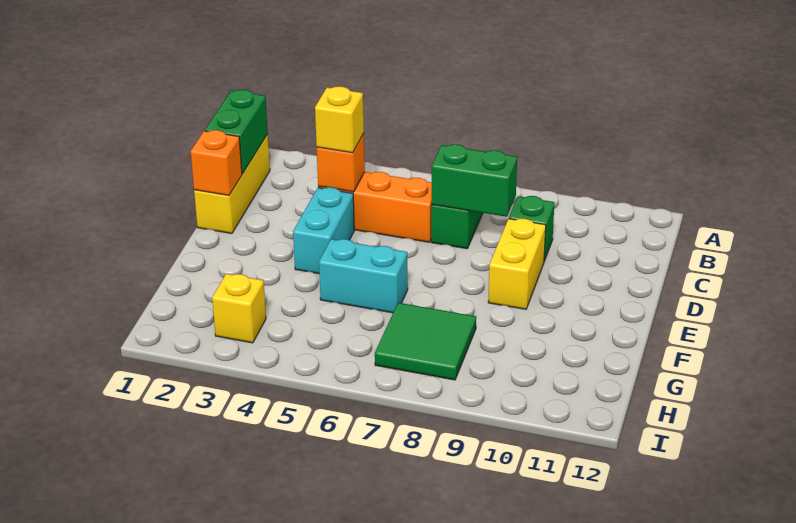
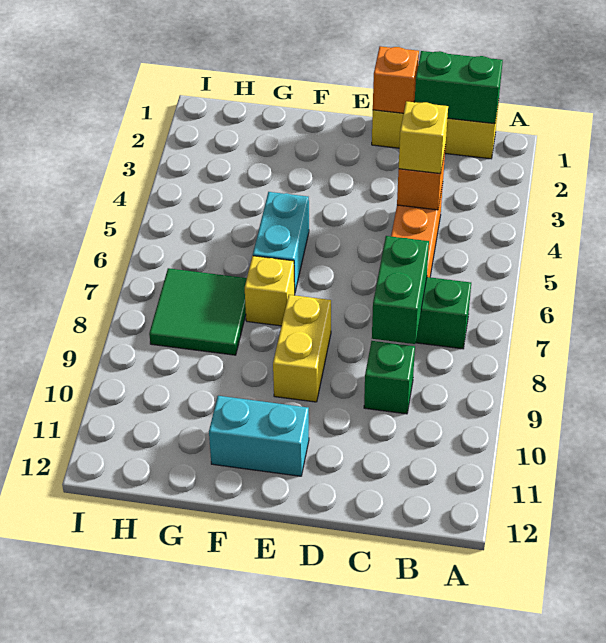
cyan 1x2 brick [293,187,354,274] -> cyan 1x2 brick moved to [209,396,309,476]
yellow 1x2 brick [488,219,546,309] -> yellow 1x2 brick turned to [273,295,331,402]
yellow 1x1 brick [212,274,266,343] -> yellow 1x1 brick moved to [245,256,295,326]

